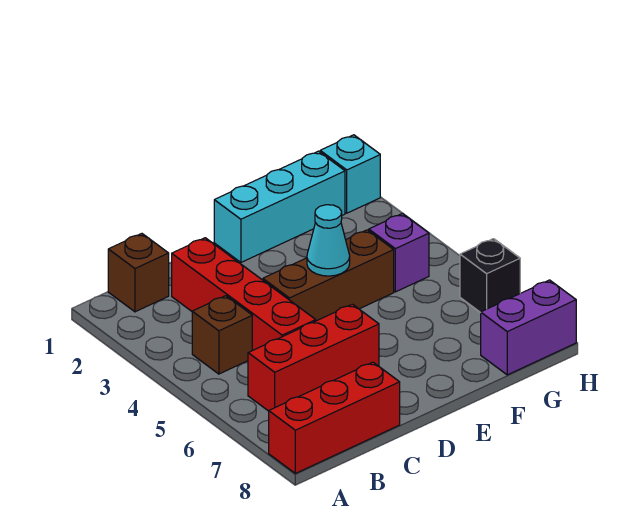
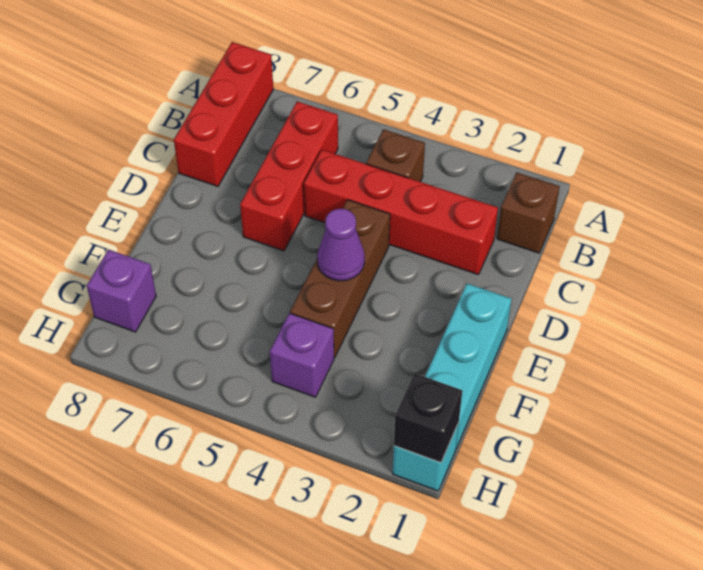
cyan 1x1 cone [307,205,350,276] -> purple 1x1 cone [317,209,365,281]
purple 1x2 brick [481,280,576,375] -> purple 1x1 brick [87,249,156,332]
black 1x1 brick [460,239,520,313] -> black 1x1 brick moved to [394,373,462,463]

